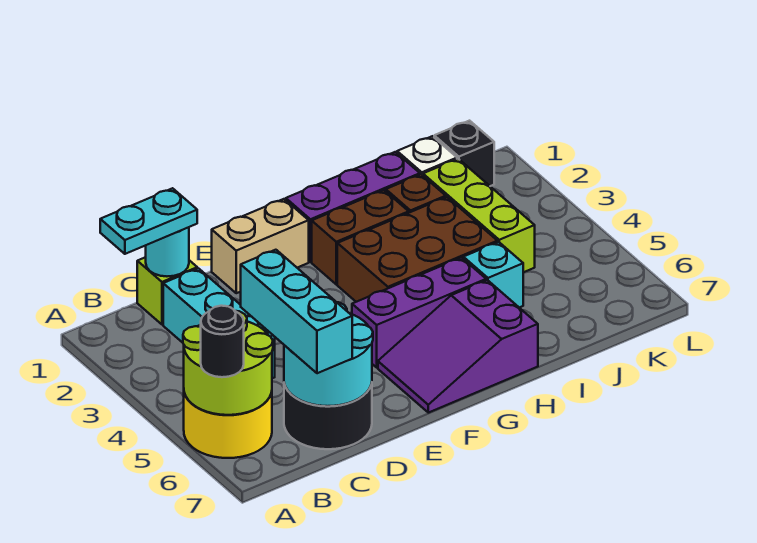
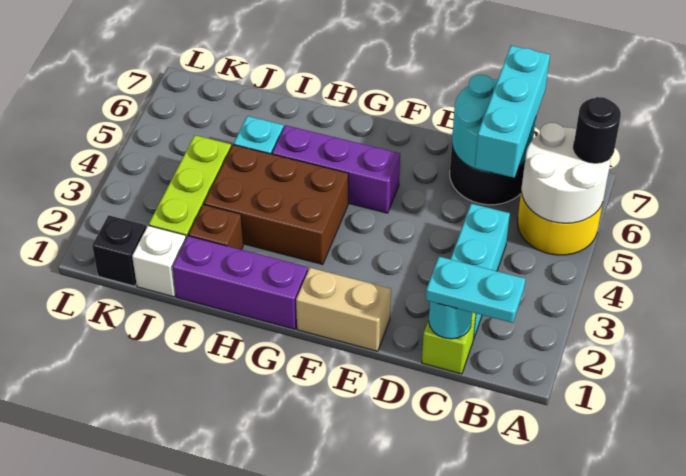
lime 2x2 round brick [183,311,273,415] -> white 2x2 round brick [522,123,610,223]
purple 2x3 slope [378,280,538,413] -> none
brown 1x2 brick [312,190,409,284] -> none

